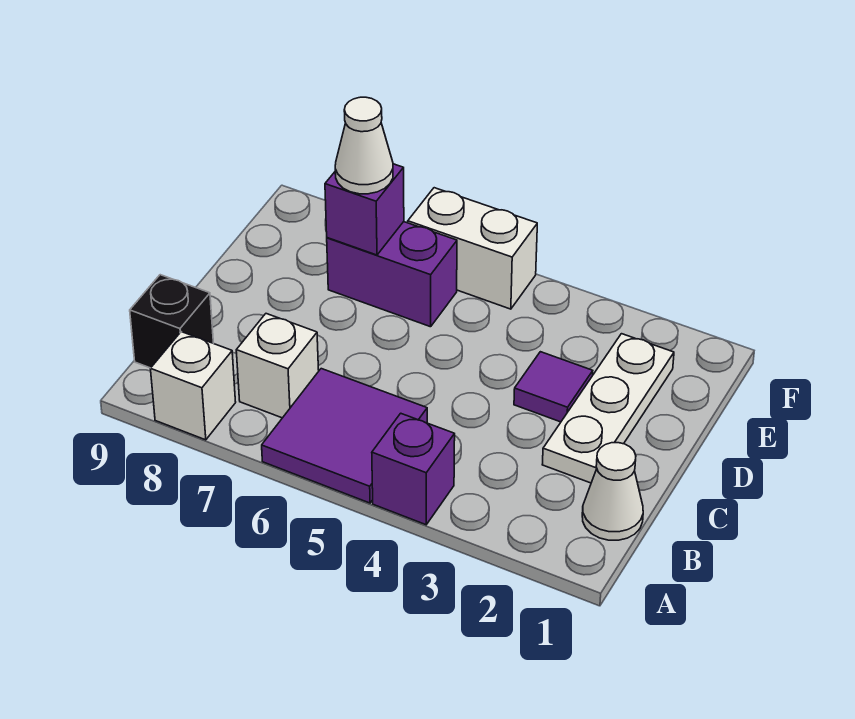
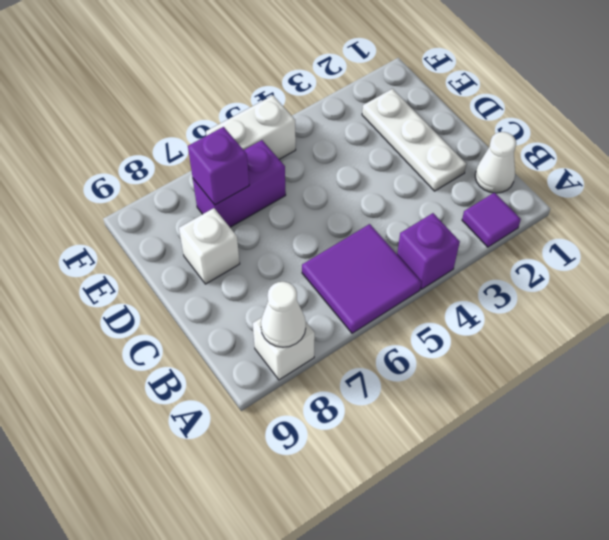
white 1x1 brick [236,314,319,418] -> white 1x1 brick moved to [179,208,240,284]
black 1x1 brick [130,275,213,368] -> none
purple 1x1 tile [514,352,593,422] -> purple 1x1 tile moved to [462,192,521,247]
white 1x1 cone [335,97,393,194] -> white 1x1 cone moved to [261,282,306,347]

